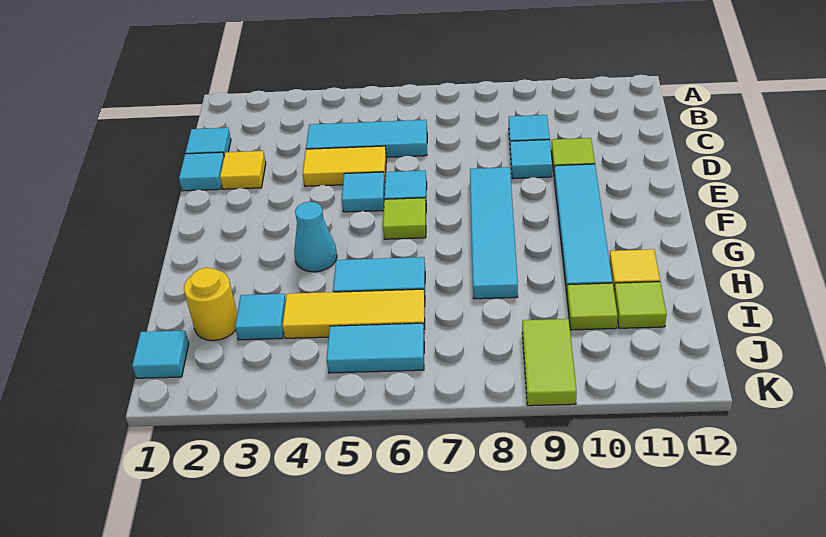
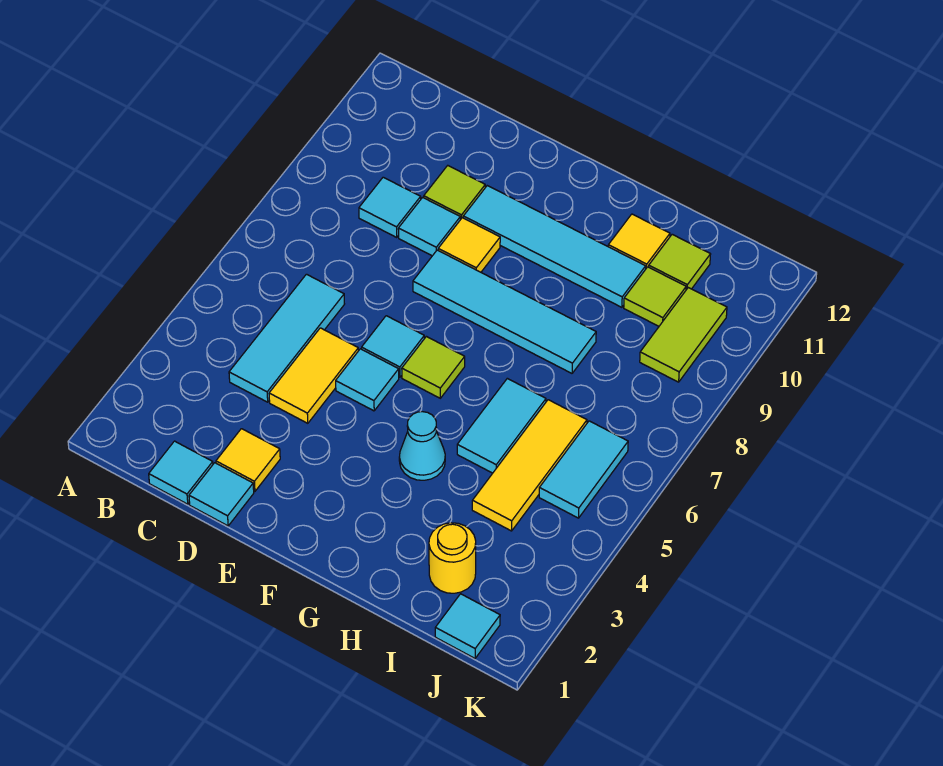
none -> yellow 1x1 tile [438,218,500,272]
cyan 1x1 tile [235,294,286,340] -> none
lime 1x2 tile [522,319,577,406] -> lime 1x2 tile turned to [640,288,727,382]

